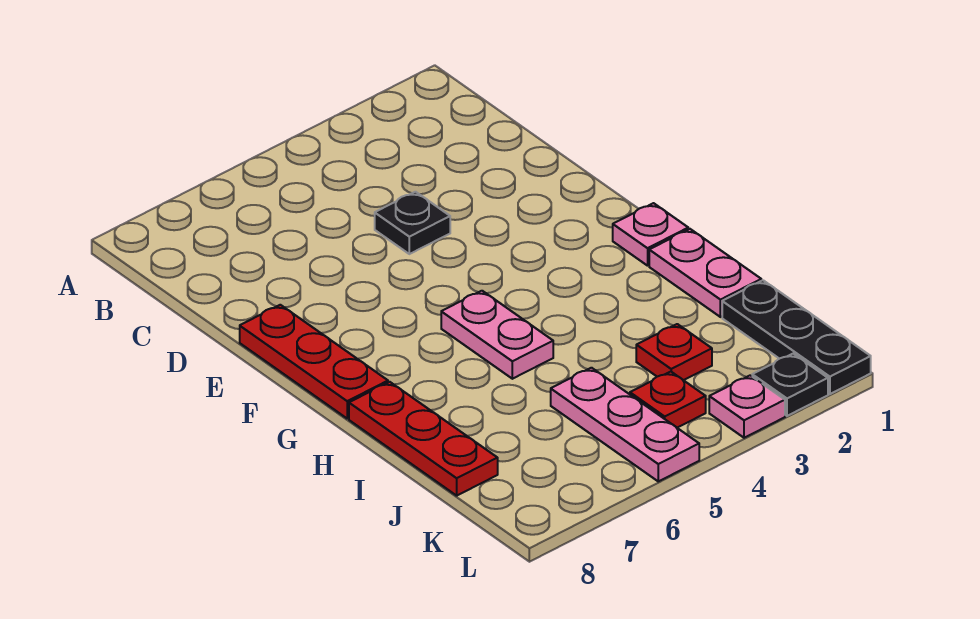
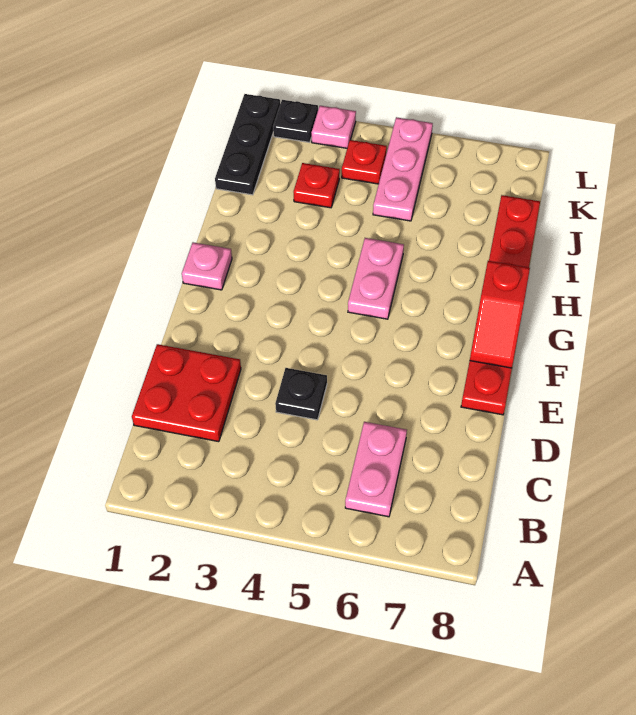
none -> red 2x2 plate [132,344,241,442]
none -> red 1x2 slope [470,261,530,368]
pink 1x2 plate [649,229,761,317] -> pink 1x2 plate moved to [345,422,407,517]

